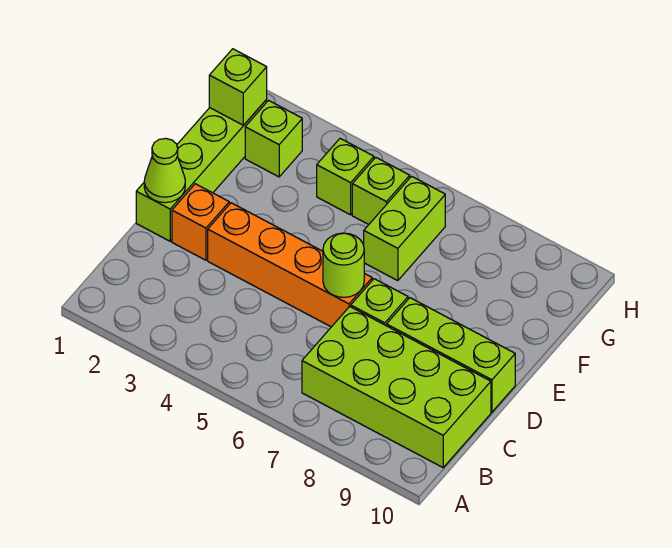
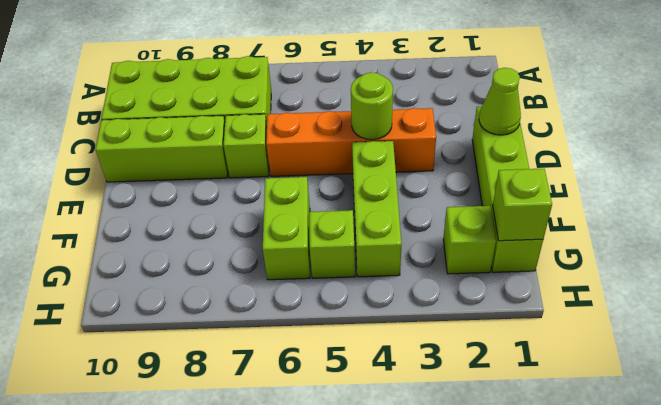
orange 1x1 brick [172,184,229,260] -> none
lime 1x1 round brick [323,233,364,297] -> lime 1x1 round brick moved to [351,72,393,140]
lime 1x1 brick [317,139,374,215] -> lime 1x3 brick [352,141,401,277]

